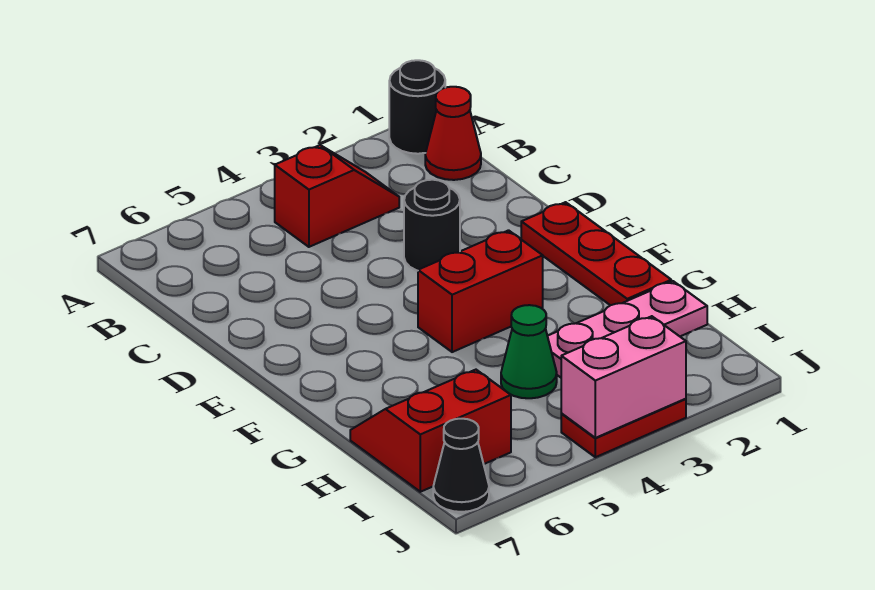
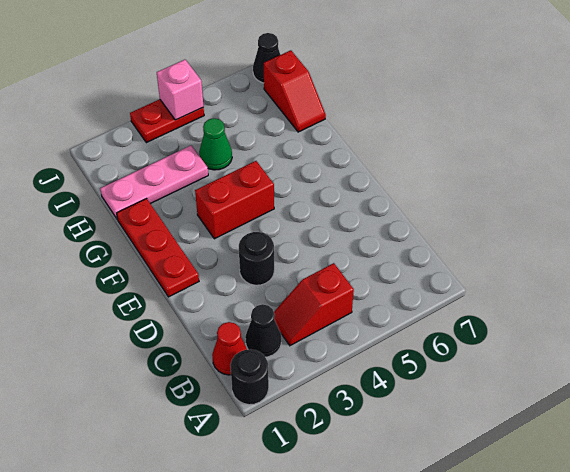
none -> black 1x1 cone [245,304,281,357]
red 2x2 slope [350,370,511,492] -> red 1x2 slope [264,50,326,132]
pink 1x2 brick [561,316,686,438] -> pink 1x1 brick [157,60,204,120]

